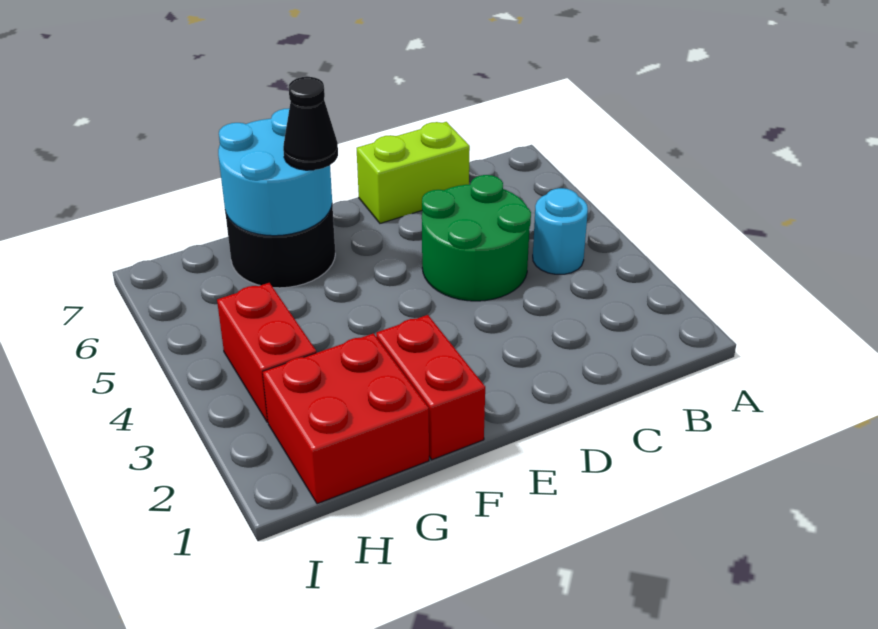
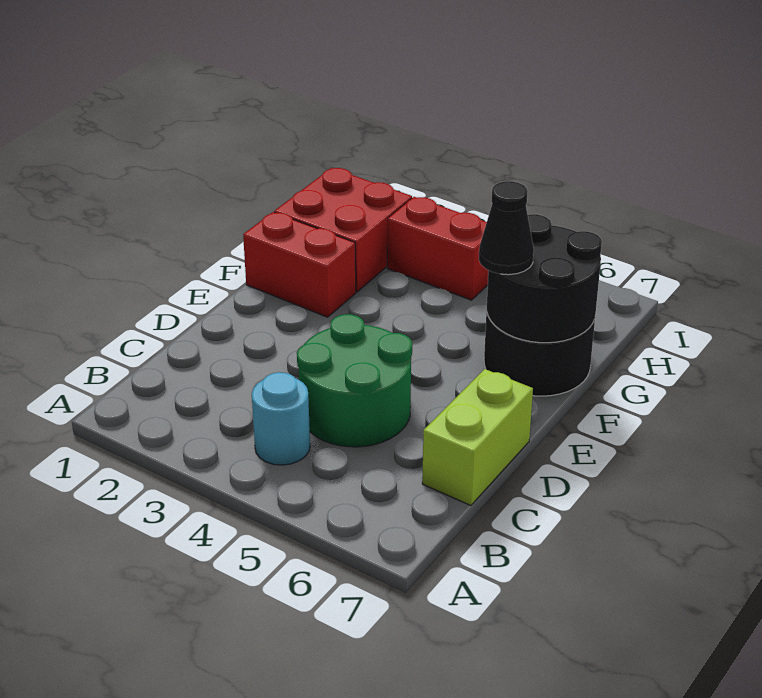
cyan 2x2 round brick [218,109,332,236] -> black 2x2 round brick [487,214,602,343]

